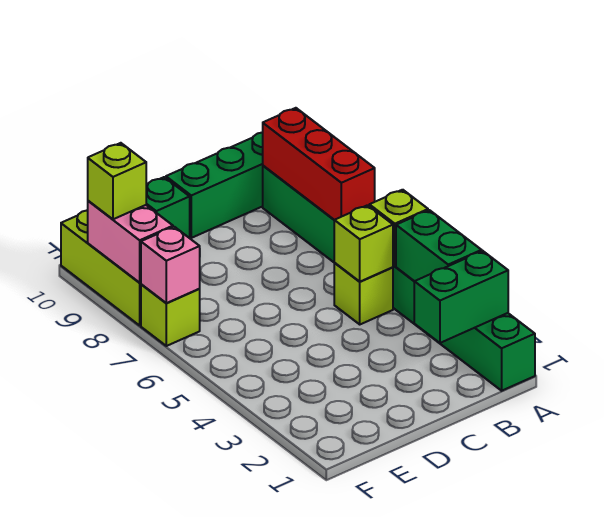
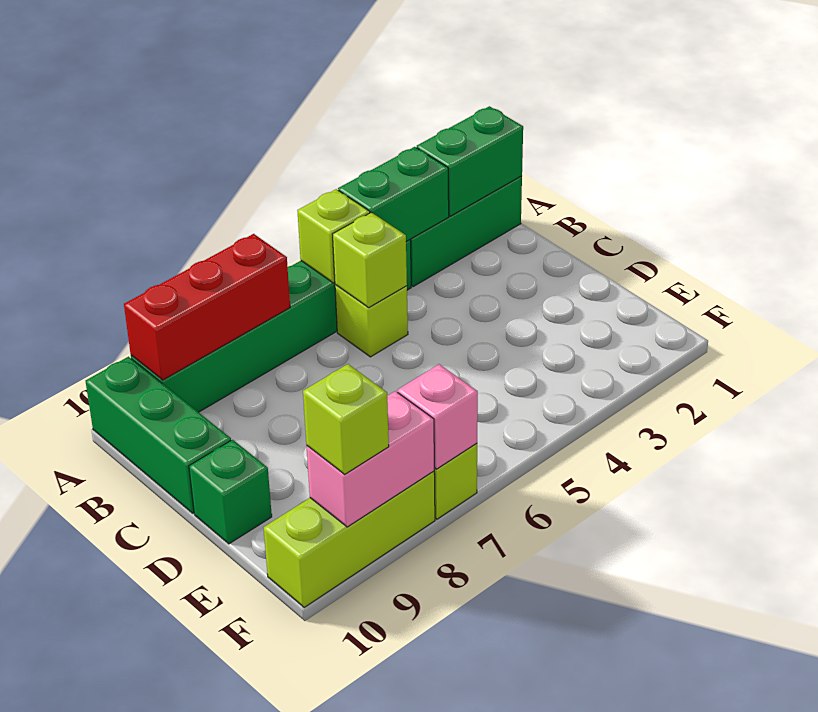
green 1x2 brick [414,251,508,343] -> green 1x2 brick turned to [417,106,523,216]

